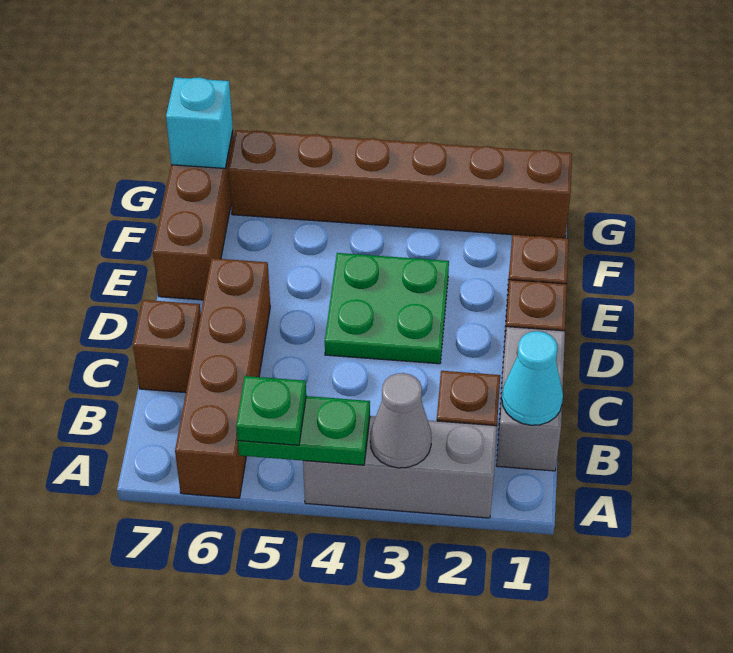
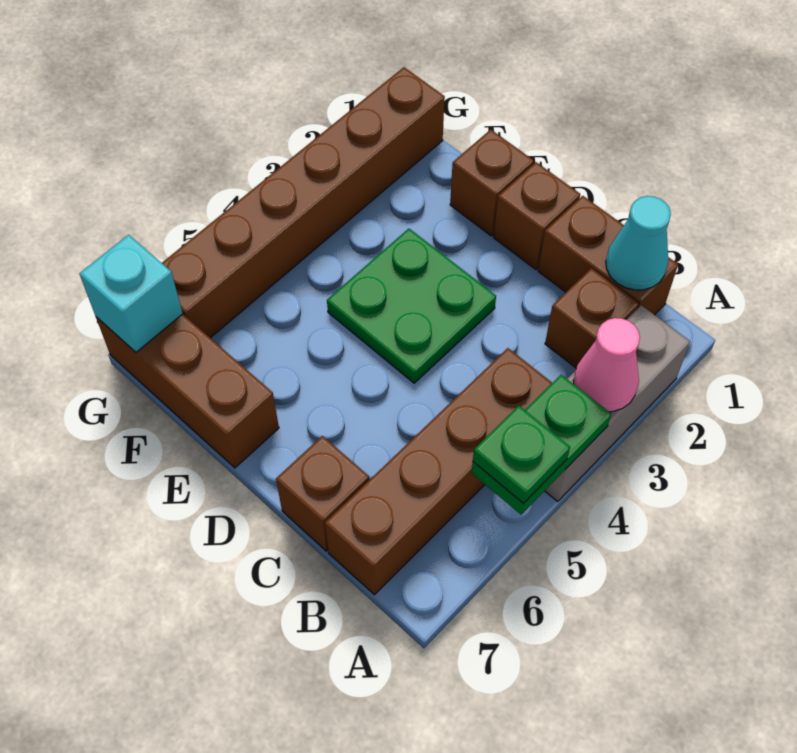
grey 1x1 cone [370,373,432,468] -> pink 1x1 cone [573,318,640,412]
brown 1x4 brick [175,258,270,498] -> brown 1x4 brick turned to [325,348,552,595]
grey 1x2 brick [496,327,565,471] -> brown 1x2 brick [538,196,678,315]

